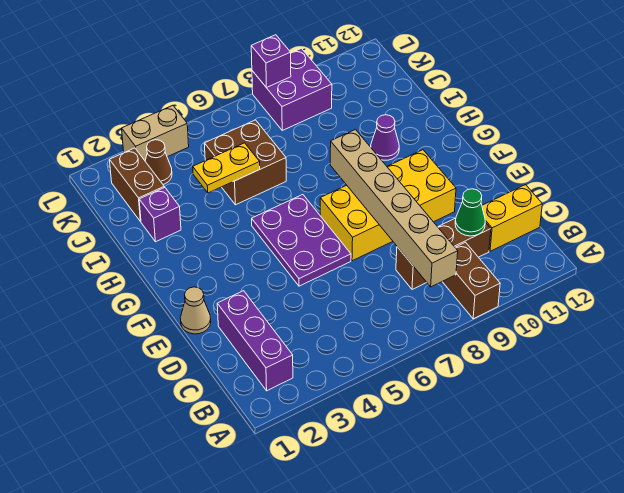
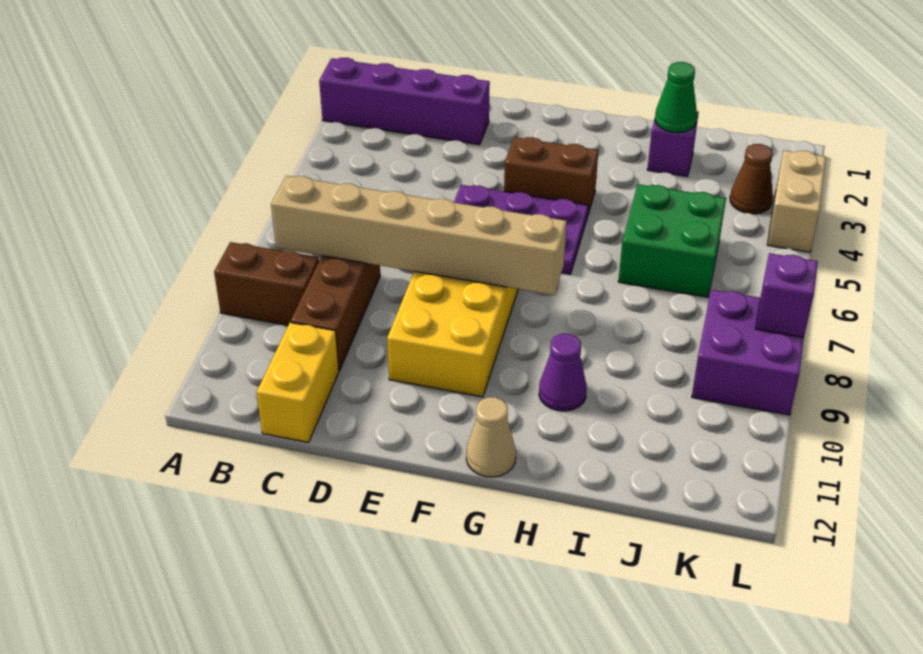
purple 1x3 brick [217,291,293,391] -> purple 1x4 brick [319,58,490,145]
green 1x1 cone [455,189,485,236] -> green 1x1 cone moved to [655,62,697,133]
tan 1x1 cone [180,287,211,334] -> tan 1x1 cone moved to [466,397,516,477]
yellow 1x2 plate [193,143,260,193] -> none
brown 2x2 brick [204,120,286,205] -> green 2x2 brick [618,184,726,297]
brown 1x2 brick [109,148,164,222] -> brown 1x2 brick moved to [504,137,598,216]

